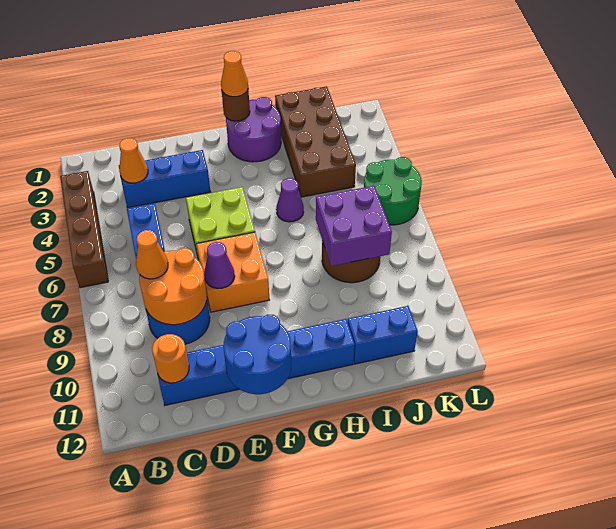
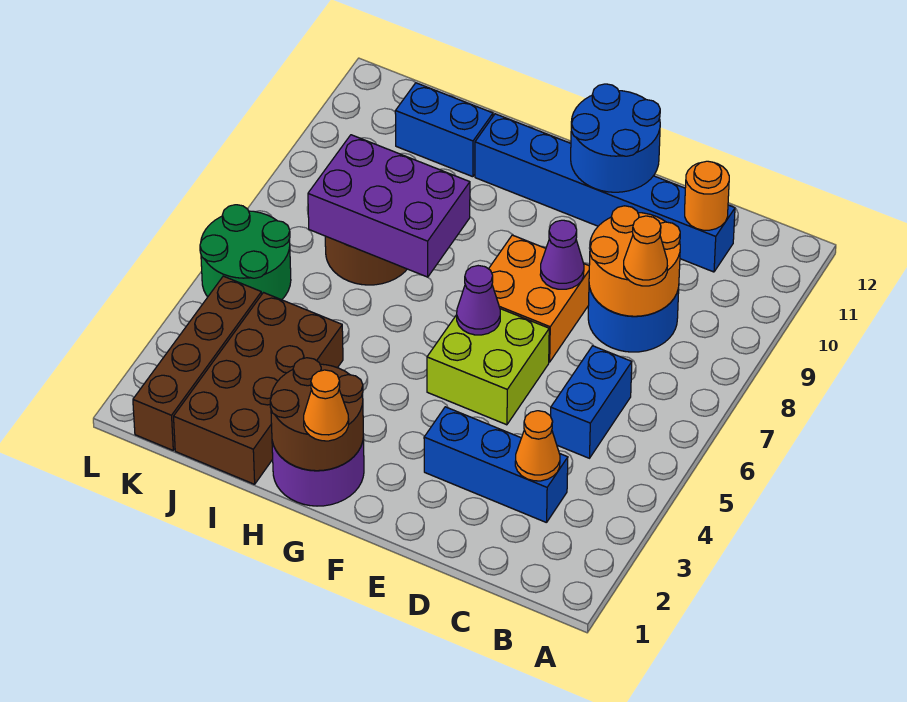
brown 1x4 brick [60,171,108,288] -> brown 1x4 brick moved to [133,276,262,450]
brown 1x1 round brick [222,90,250,121] -> brown 2x2 round brick [270,358,363,471]
purple 1x1 cone [276,178,304,222] -> purple 1x1 cone moved to [457,266,500,335]
purple 2x2 brick [316,186,392,266] -> purple 2x3 brick [308,135,470,277]

